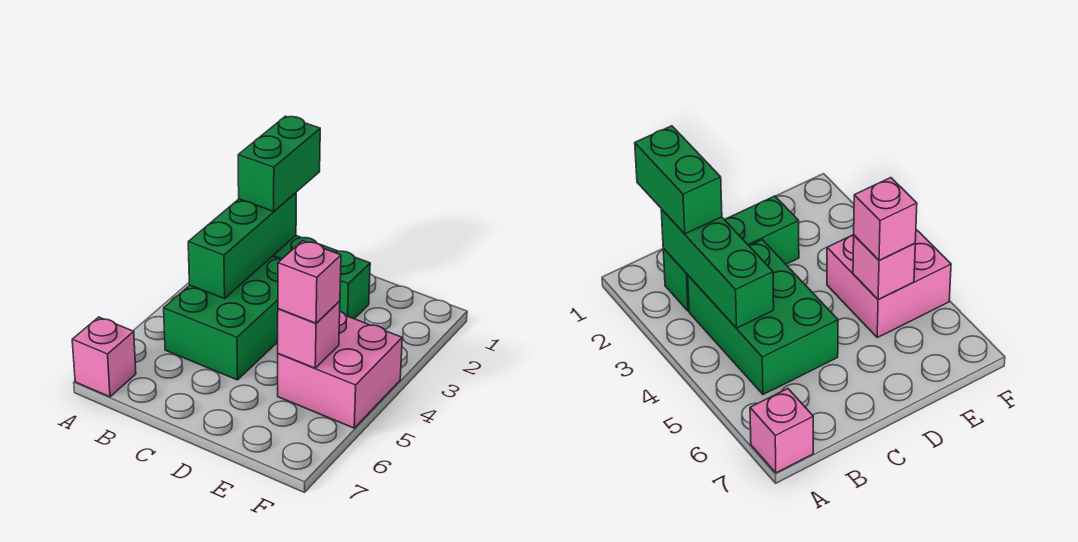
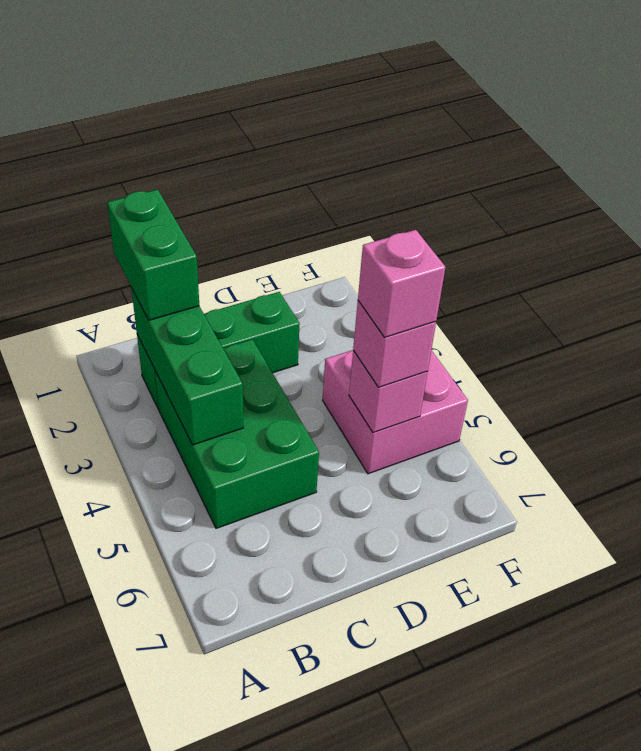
pink 1x1 brick [72,317,136,397] -> pink 1x1 brick moved to [358,230,445,337]

